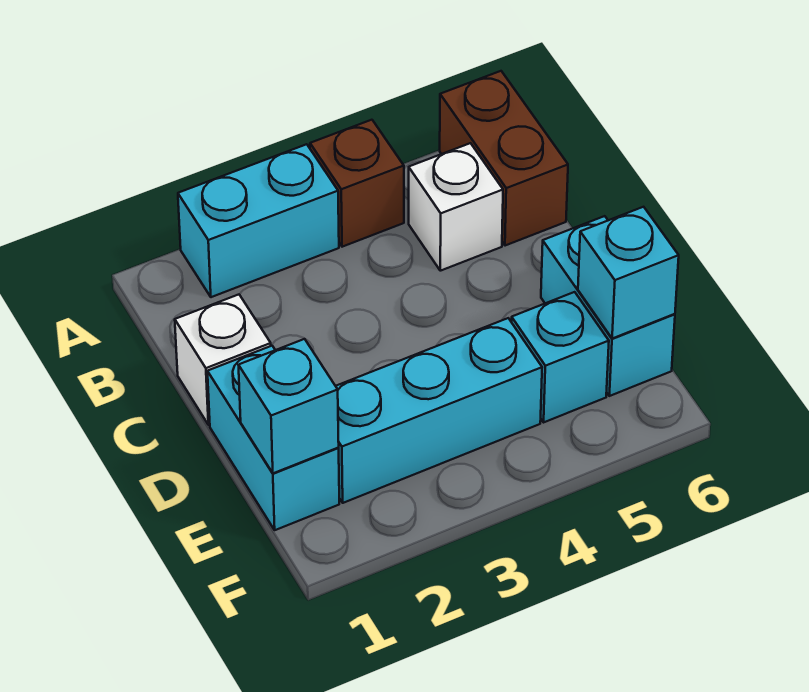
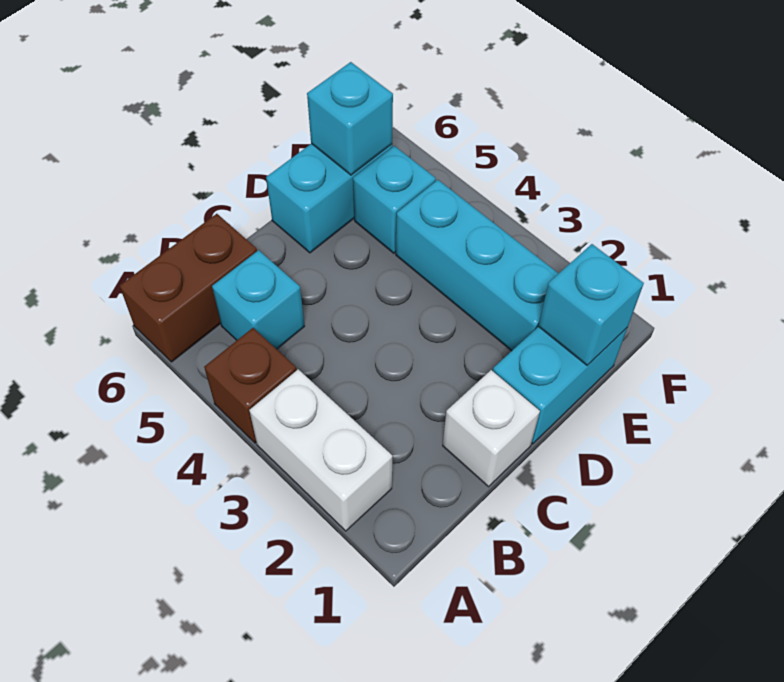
cyan 1x2 brick [178,144,339,297] -> white 1x2 brick [249,369,392,531]
white 1x1 brick [409,143,503,271] -> cyan 1x1 brick [212,250,305,349]

